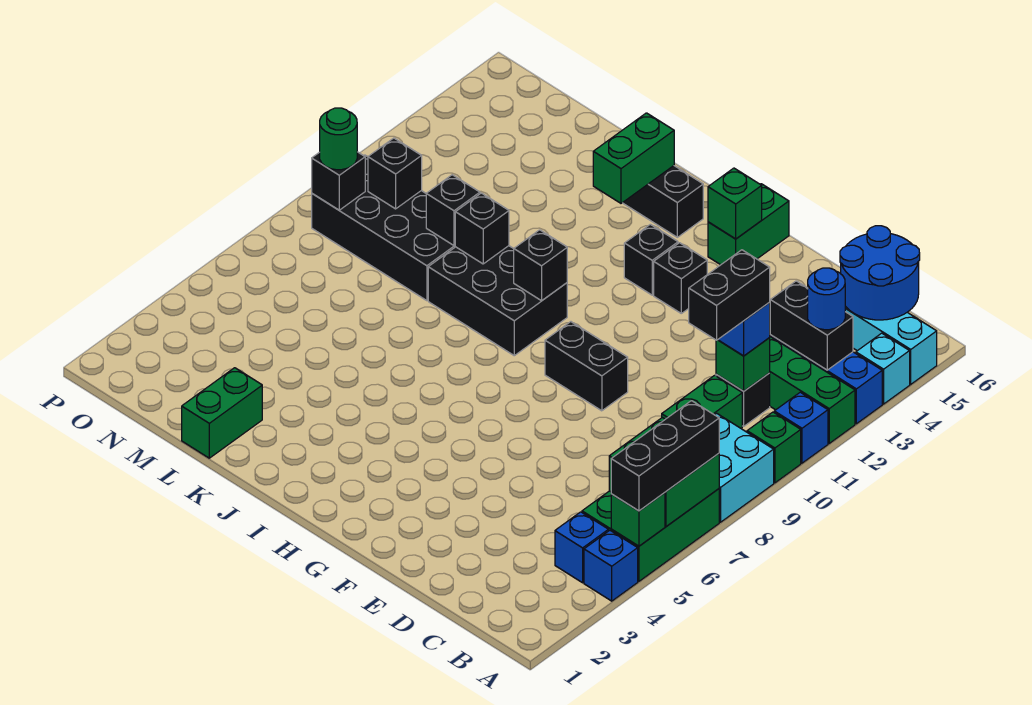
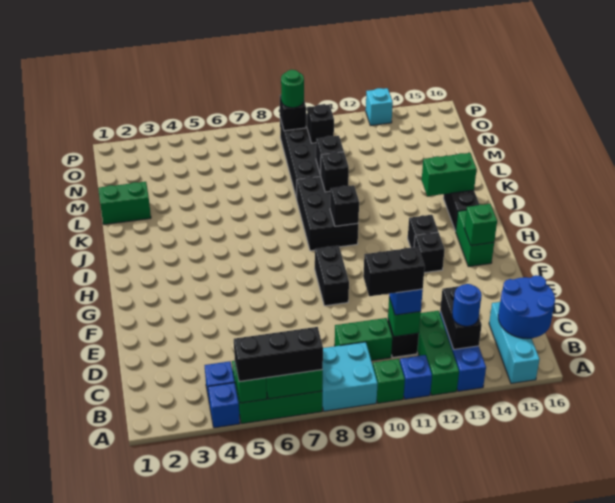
cyan 1x1 brick [856,333,910,404] -> cyan 1x1 brick moved to [366,88,393,126]
green 1x2 brick [708,184,789,265] -> green 1x2 brick turned to [456,210,494,267]

